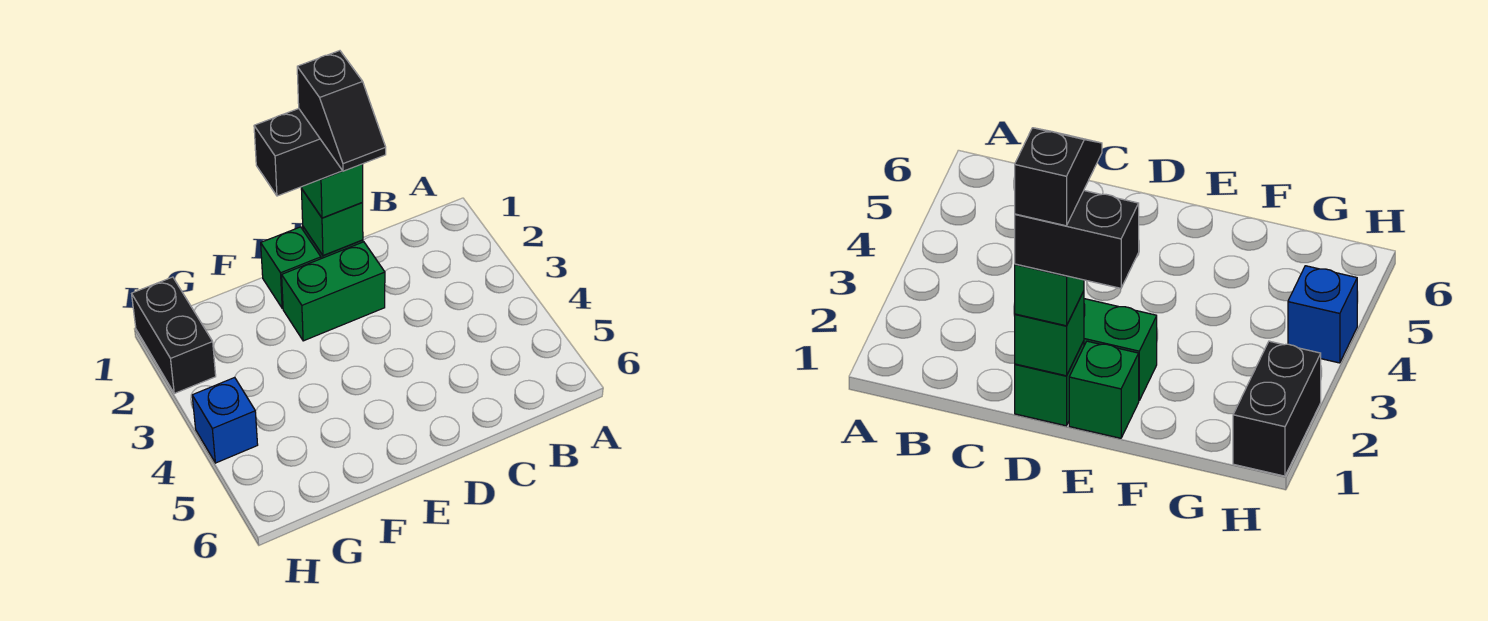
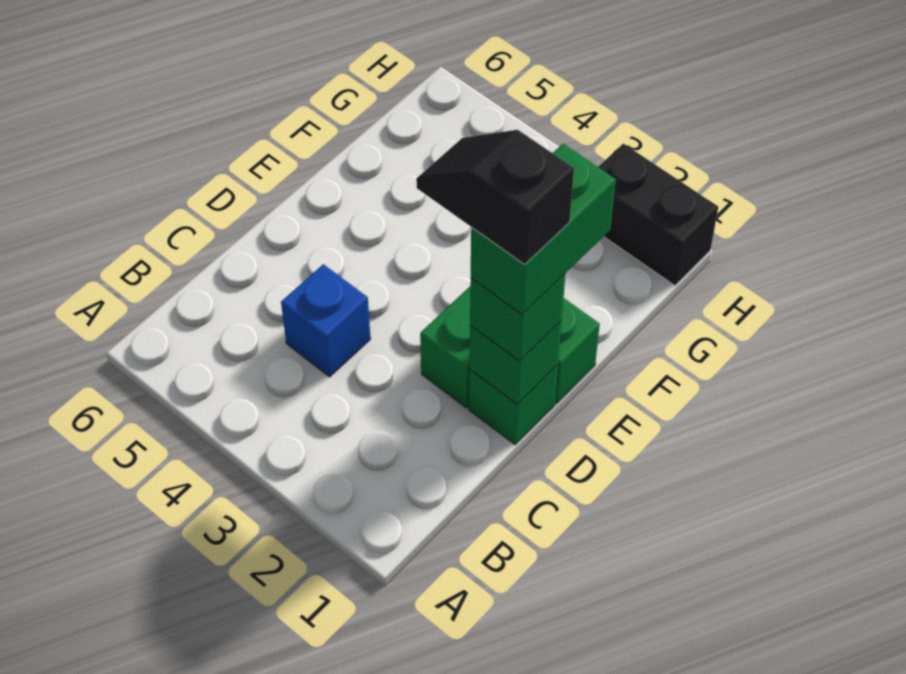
black 1x2 brick [254,109,342,196] -> green 1x2 brick [471,144,616,314]
blue 1x1 brick [192,378,258,463] -> blue 1x1 brick moved to [281,264,371,377]

